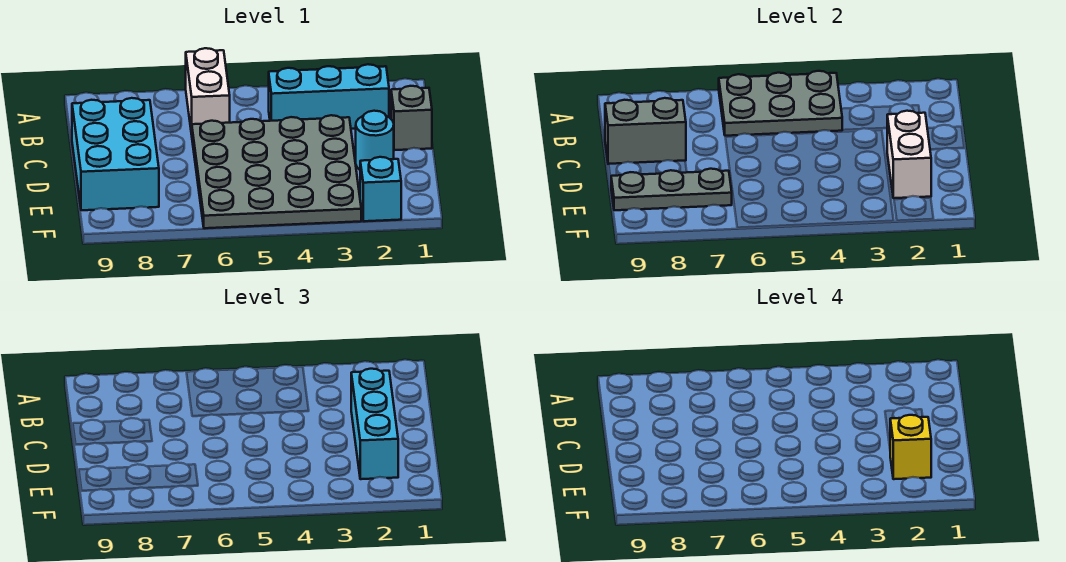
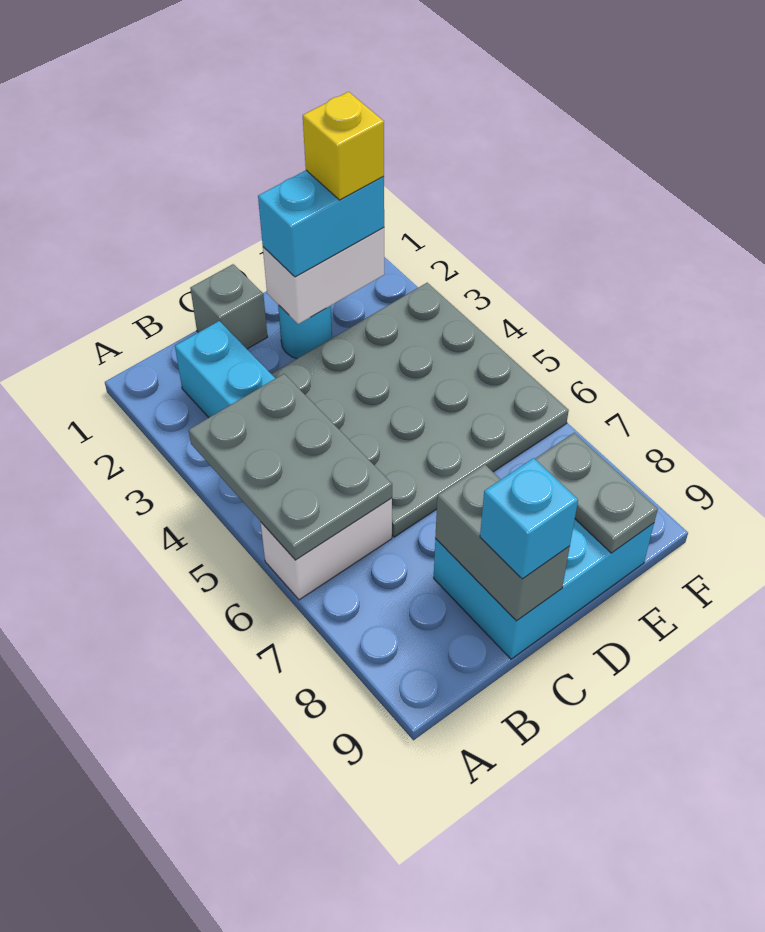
cyan 1x3 brick [351,369,398,479] -> cyan 1x2 brick [258,170,384,277]
grey 1x3 plate [611,169,732,210] -> grey 1x2 plate [535,433,658,553]
cyan 1x1 brick [360,157,401,221] -> cyan 1x1 brick moved to [480,458,578,579]

